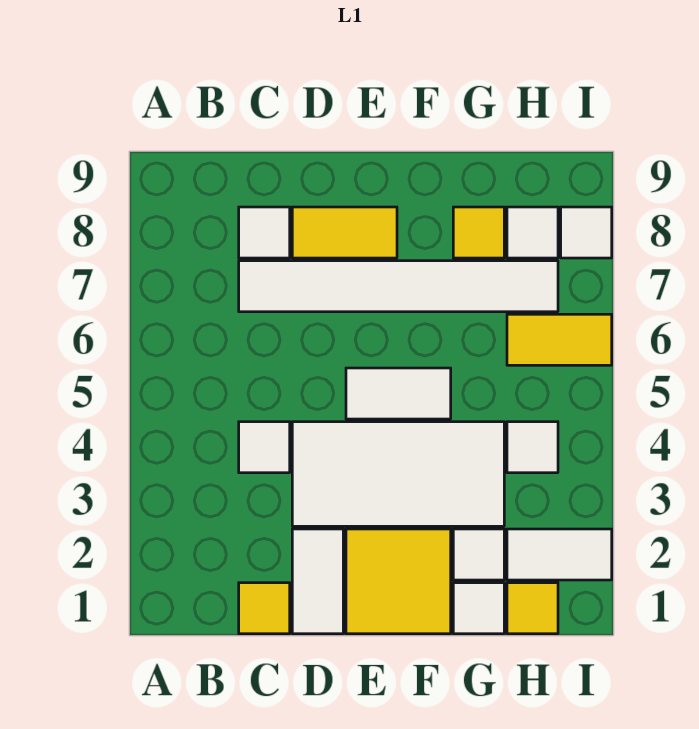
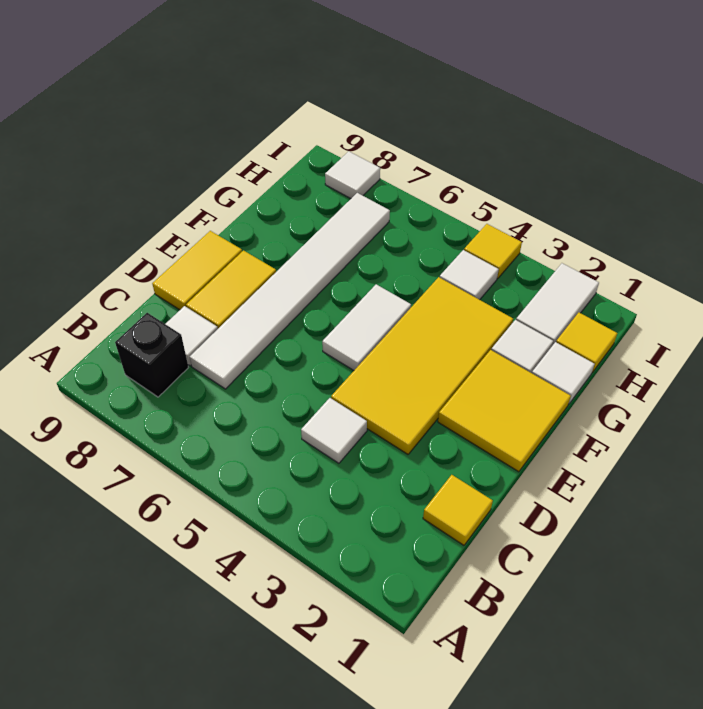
none -> black 1x1 brick [115,313,189,397]
white 1x2 tile [292,529,343,634] -> none
white 2x4 tile [292,422,504,526] -> yellow 2x4 tile [331,277,513,454]
yellow 1x1 tile [453,207,504,258] -> yellow 1x1 tile moved to [464,224,522,278]
yellow 1x2 tile [507,314,612,365] -> yellow 1x2 tile moved to [152,231,242,310]
white 1x1 tile [507,207,558,258] -> none

